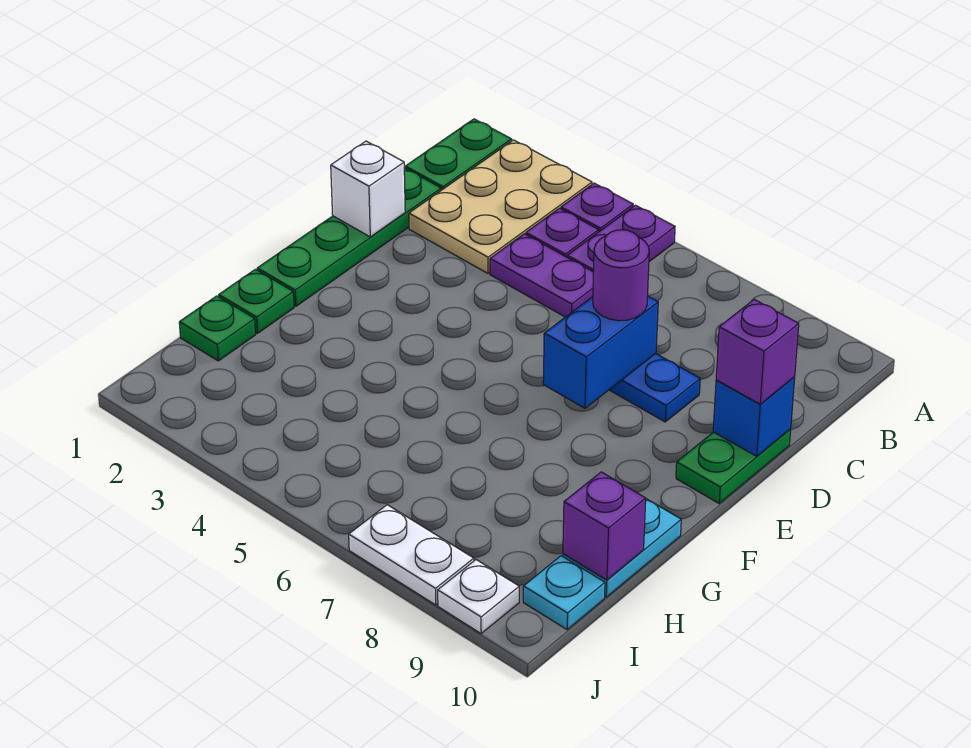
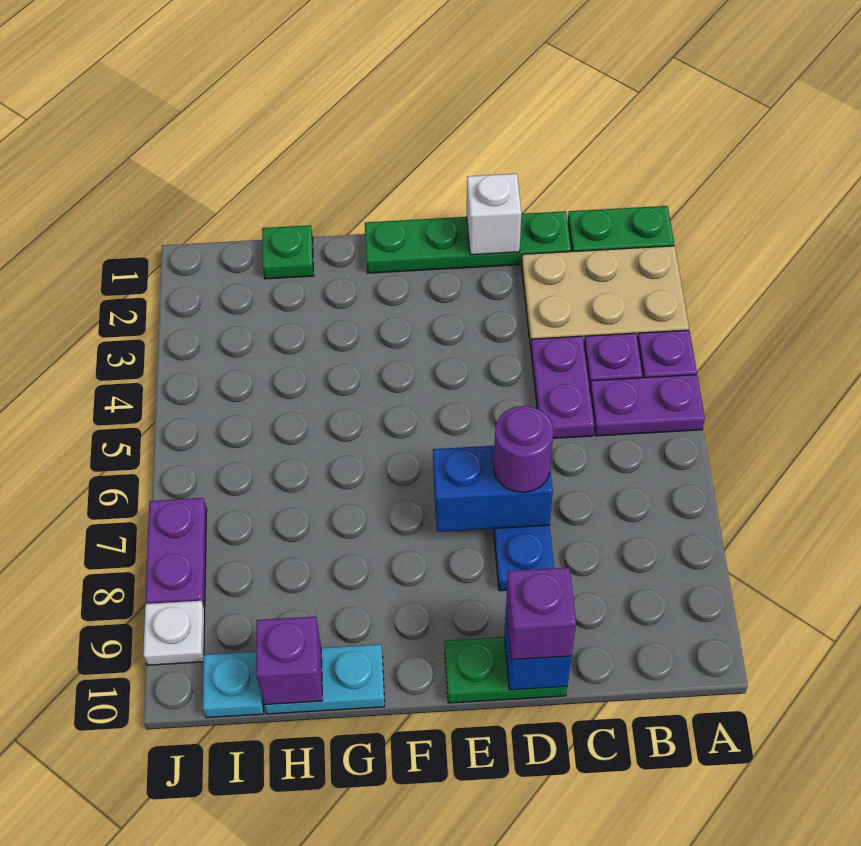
green 1x1 plate [219,269,294,333] -> none
white 1x2 plate [349,505,474,605] -> purple 1x2 plate [145,498,207,608]

